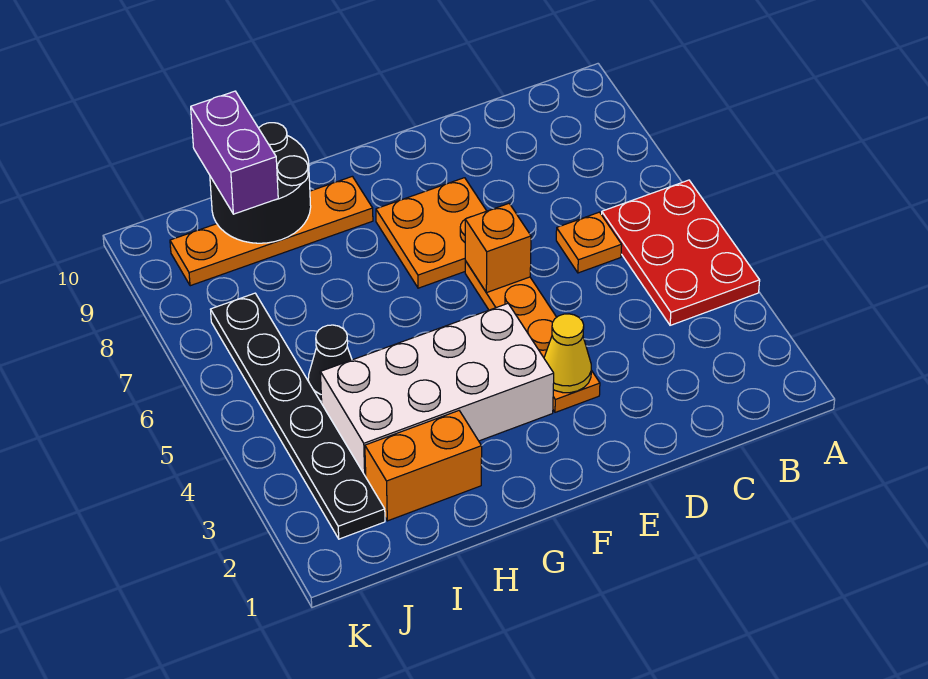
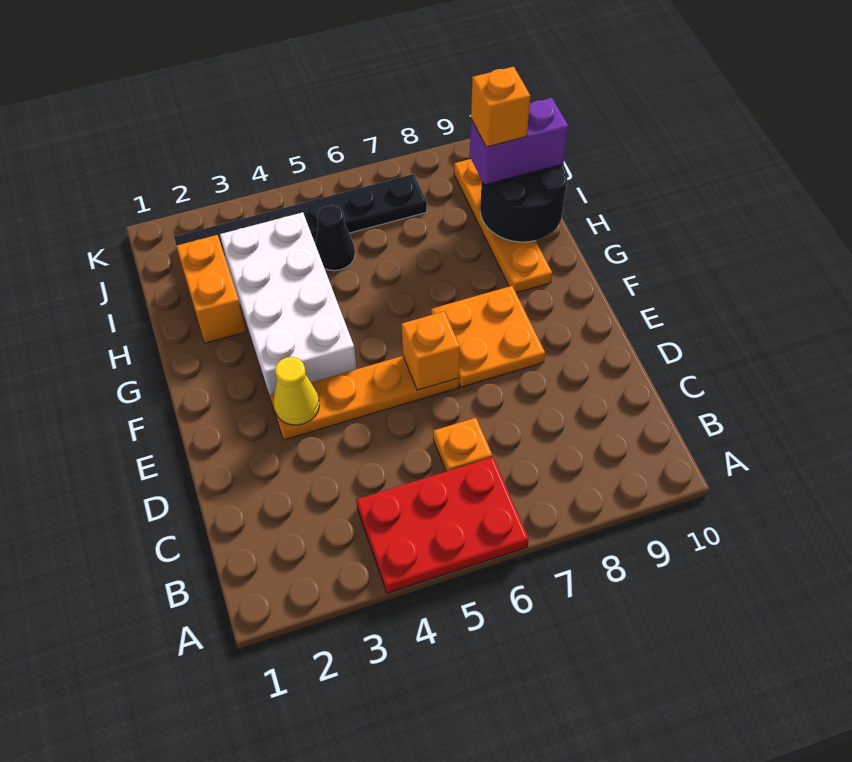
none -> orange 1x1 brick [471,67,530,147]

